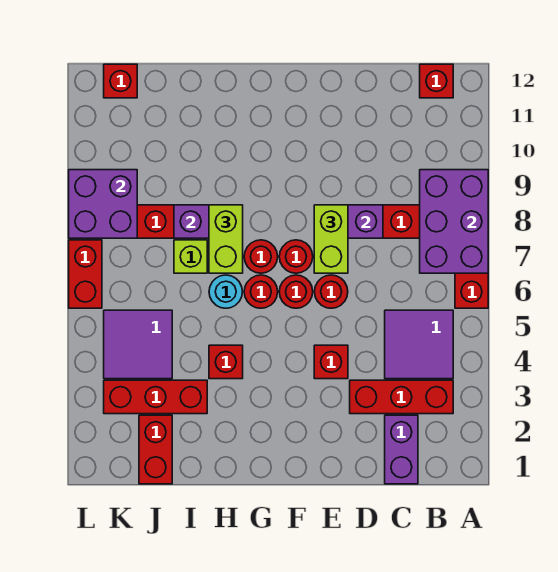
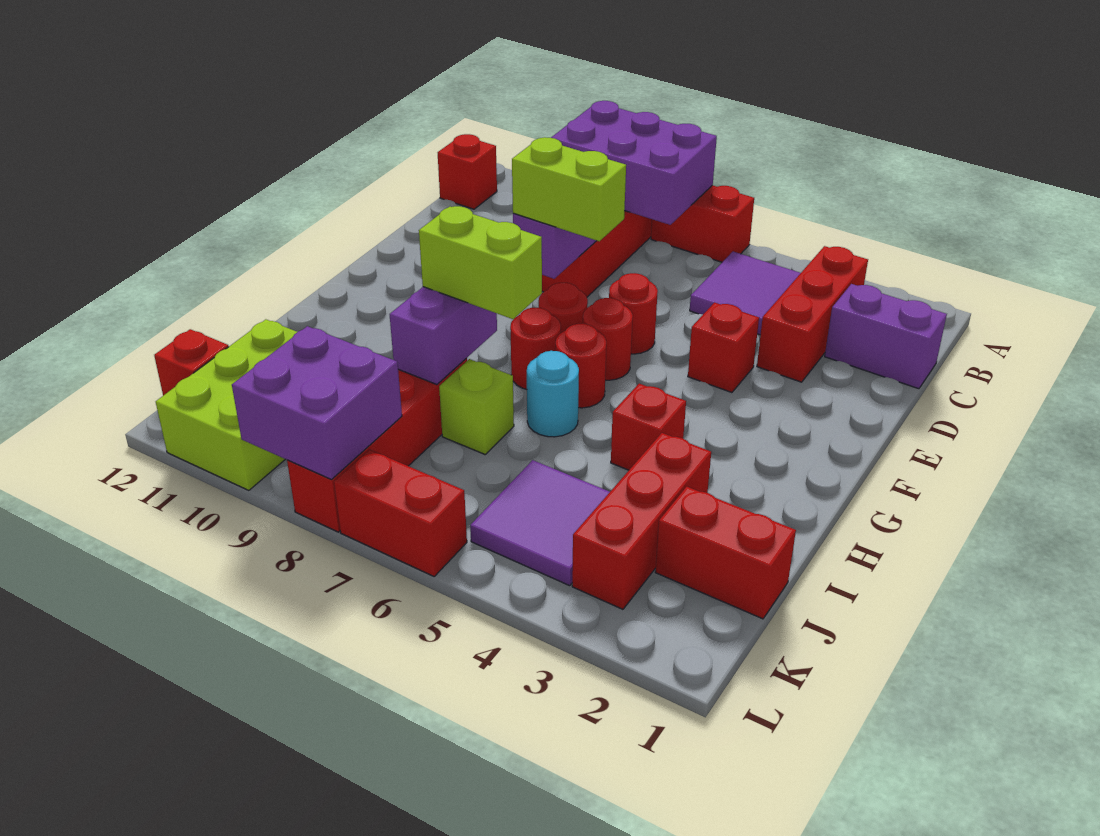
none -> lime 2x3 brick [156,319,297,490]

